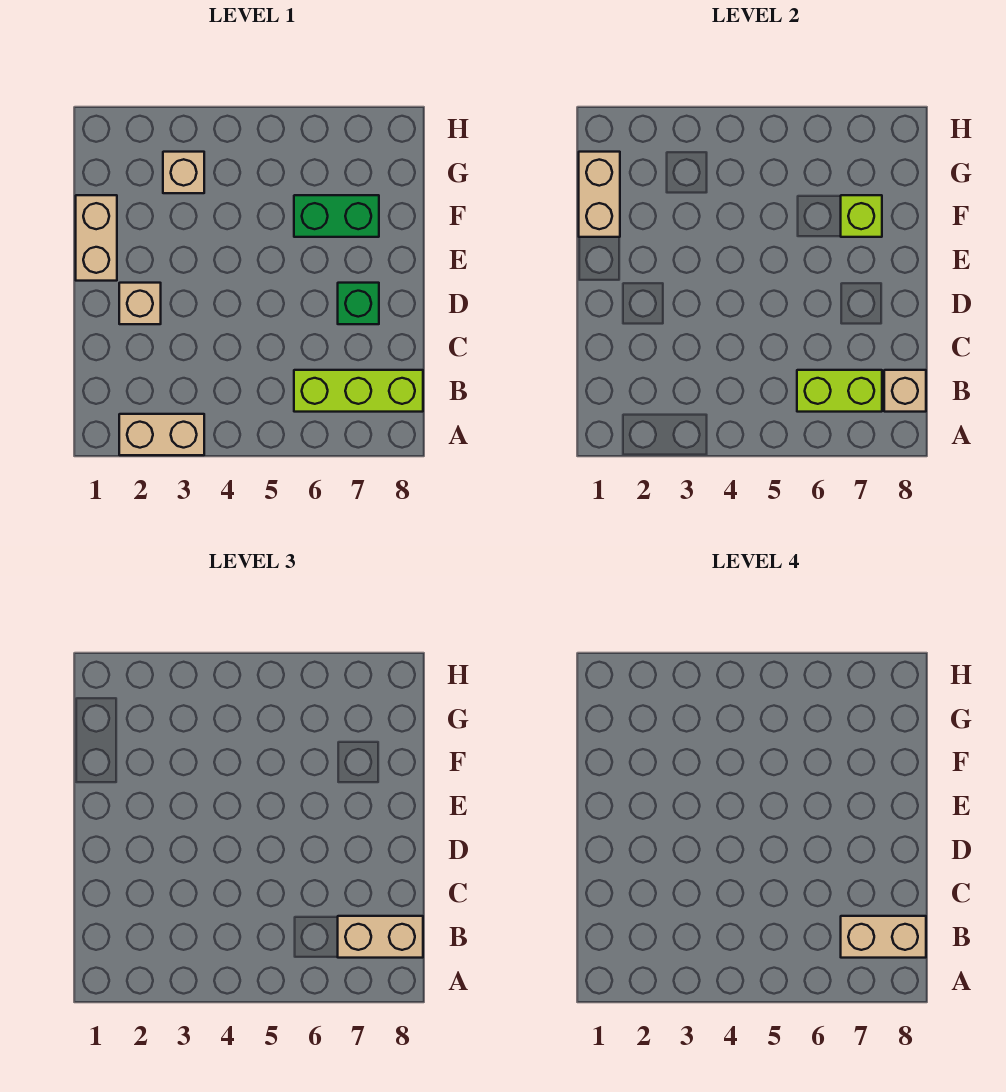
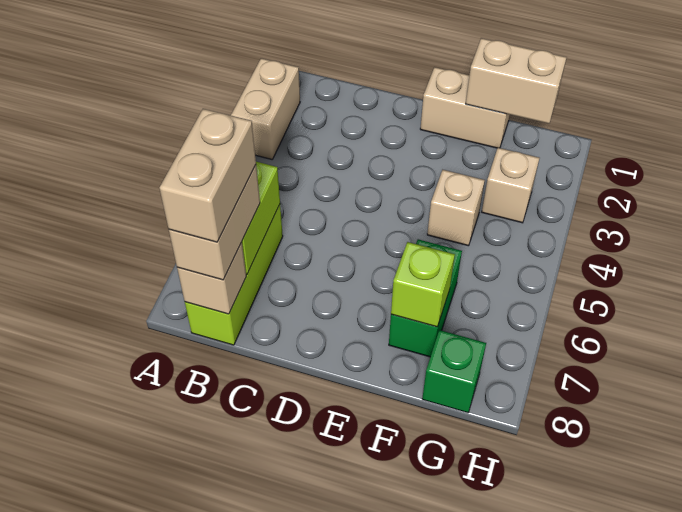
tan 1x1 brick [119,283,161,324] -> tan 1x1 brick moved to [427,170,485,246]
green 1x1 brick [338,283,379,324] -> green 1x1 brick moved to [422,330,486,413]

